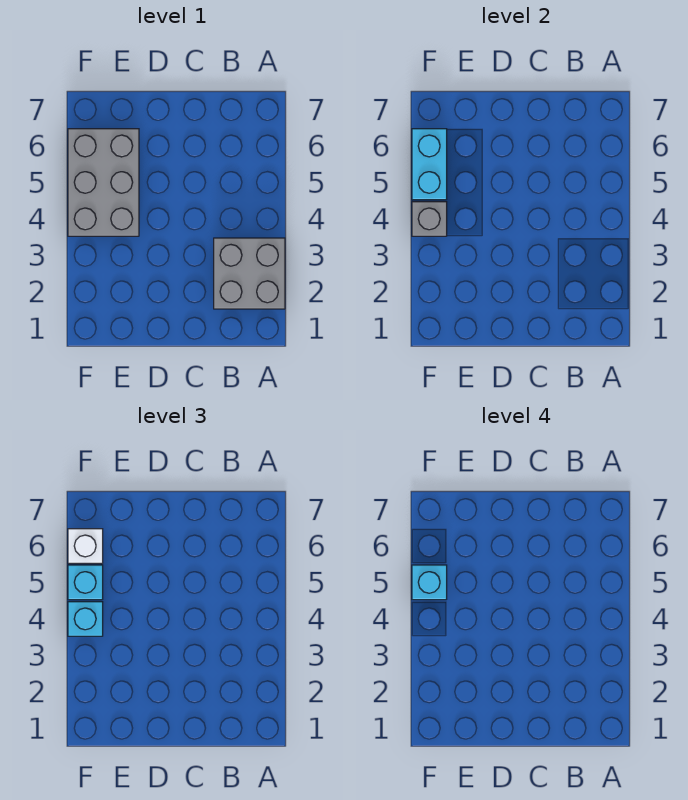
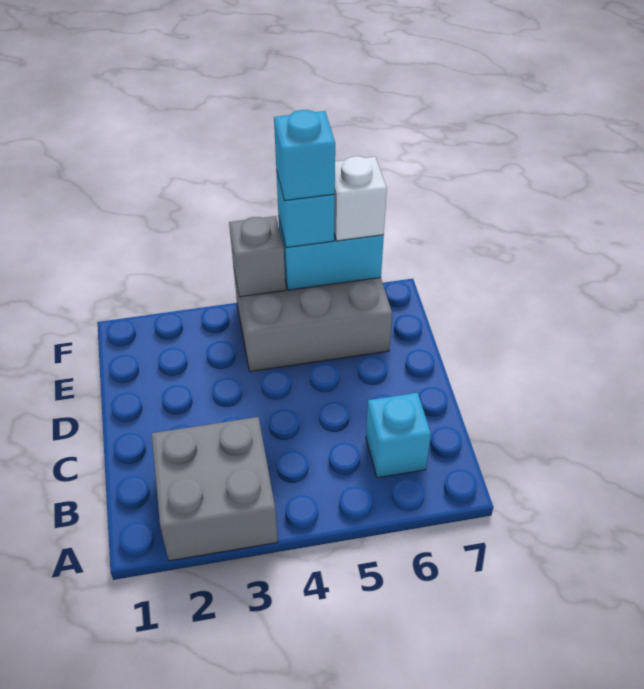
cyan 1x1 brick [68,602,103,636] -> cyan 1x1 brick moved to [366,393,431,478]

